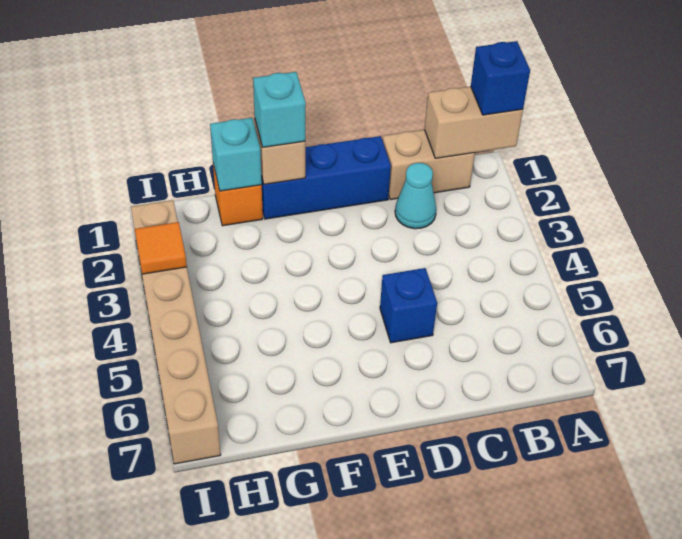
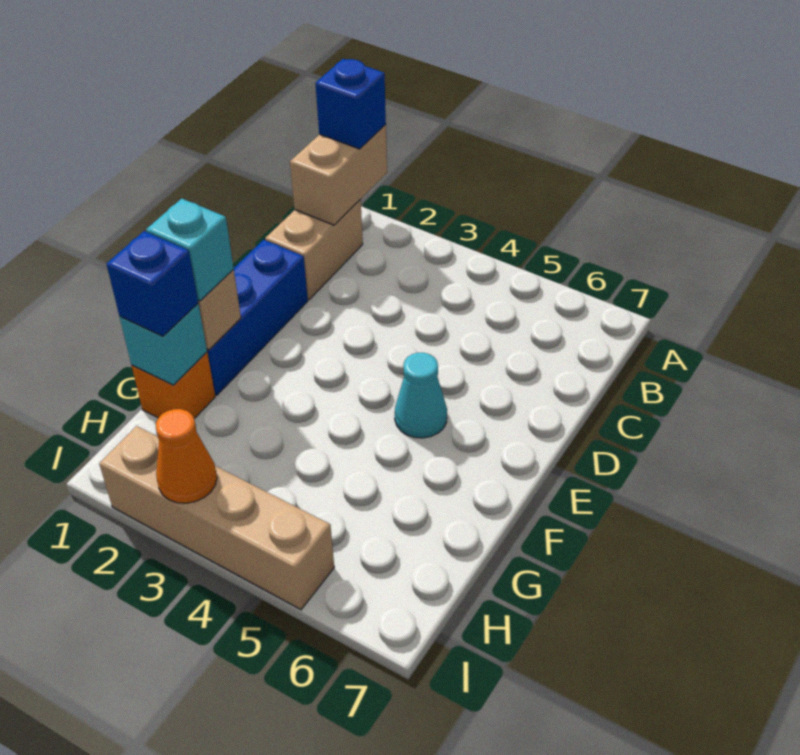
cyan 1x1 cone [395,163,436,229] -> cyan 1x1 cone moved to [395,353,447,438]
blue 1x1 brick [380,268,437,343] -> blue 1x1 brick moved to [107,231,198,336]
tan 1x6 brick [131,200,221,464] -> tan 1x4 brick [99,426,334,610]
orange 1x1 tile [135,222,187,274] -> orange 1x1 cone [156,409,217,503]

